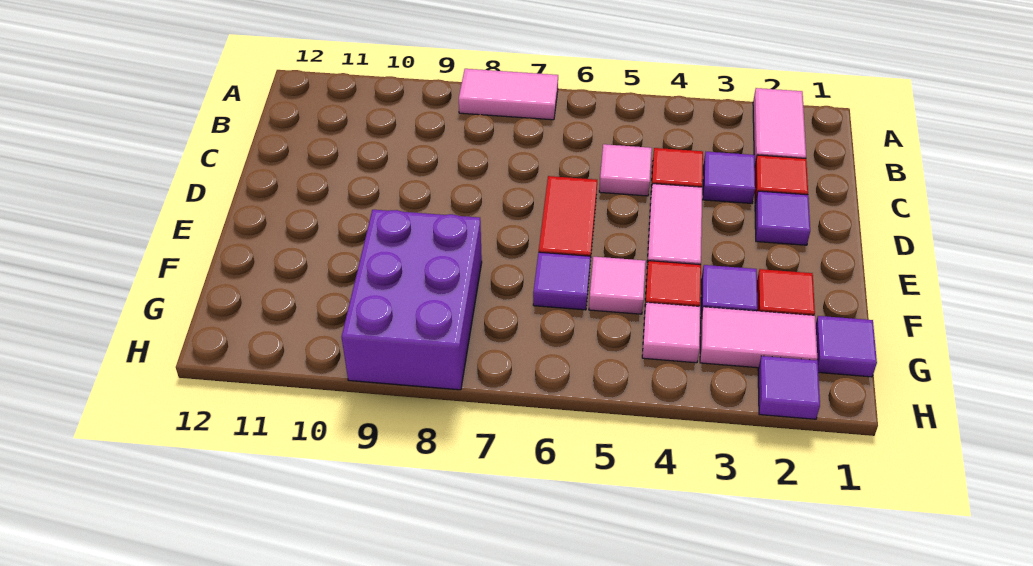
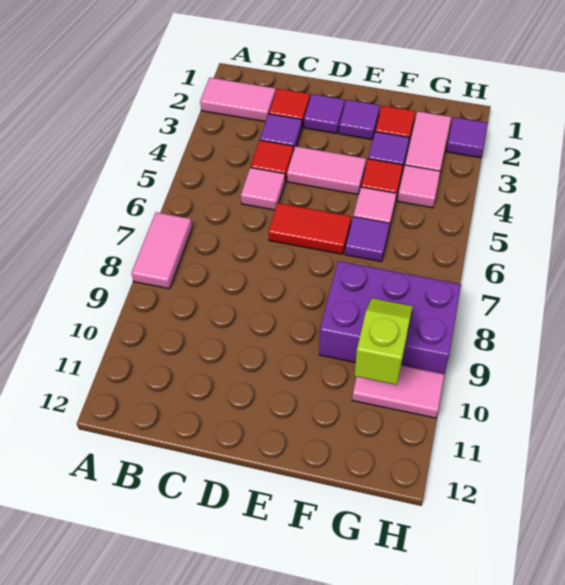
purple 1x1 tile [816,316,877,377] -> purple 1x1 tile moved to [339,100,380,140]
none -> lime 1x2 slope [354,298,413,385]
none -> pink 1x2 tile [352,365,444,418]

